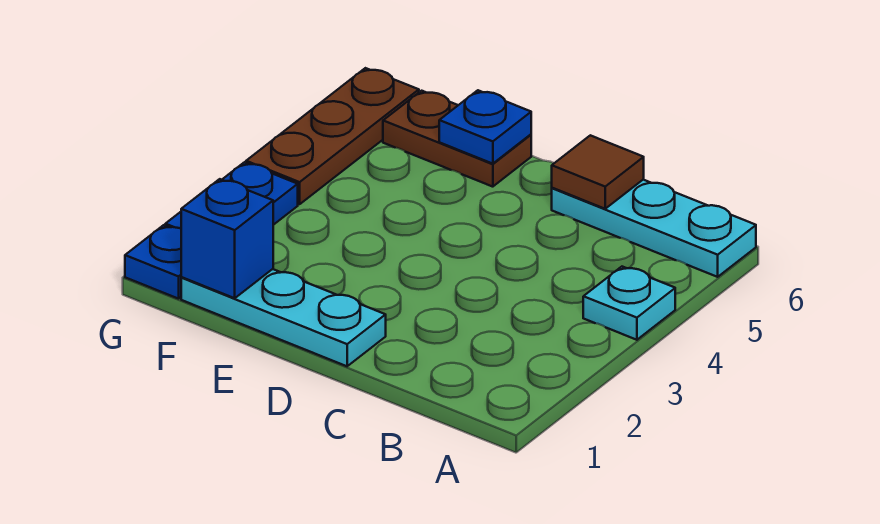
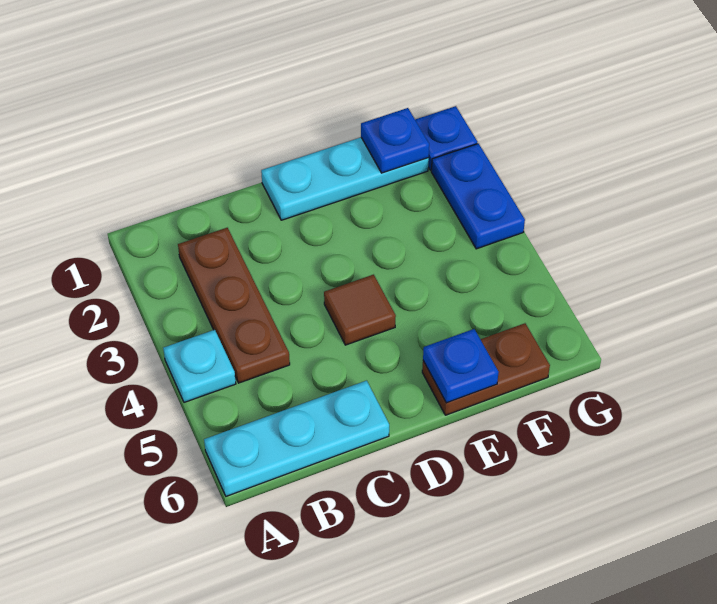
brown 1x1 tile [552,135,644,209] -> brown 1x1 tile moved to [324,275,396,345]
blue 1x1 brick [181,179,273,298] -> blue 1x1 plate [361,108,429,173]
brown 1x3 plate [246,68,419,204] -> brown 1x3 plate moved to [178,228,290,383]

